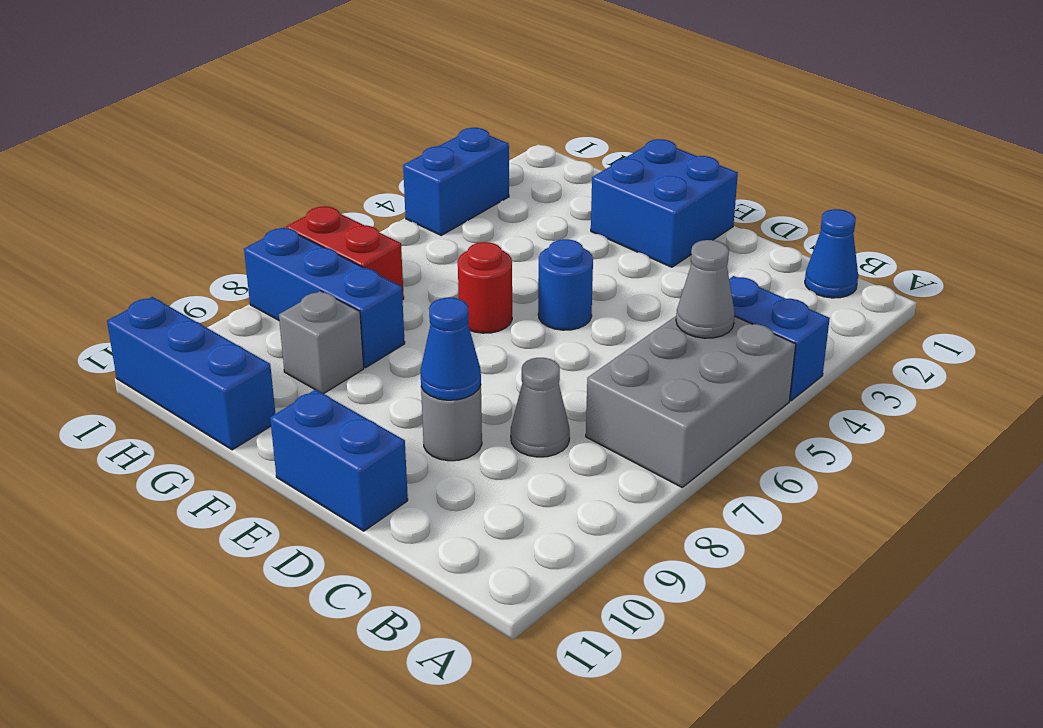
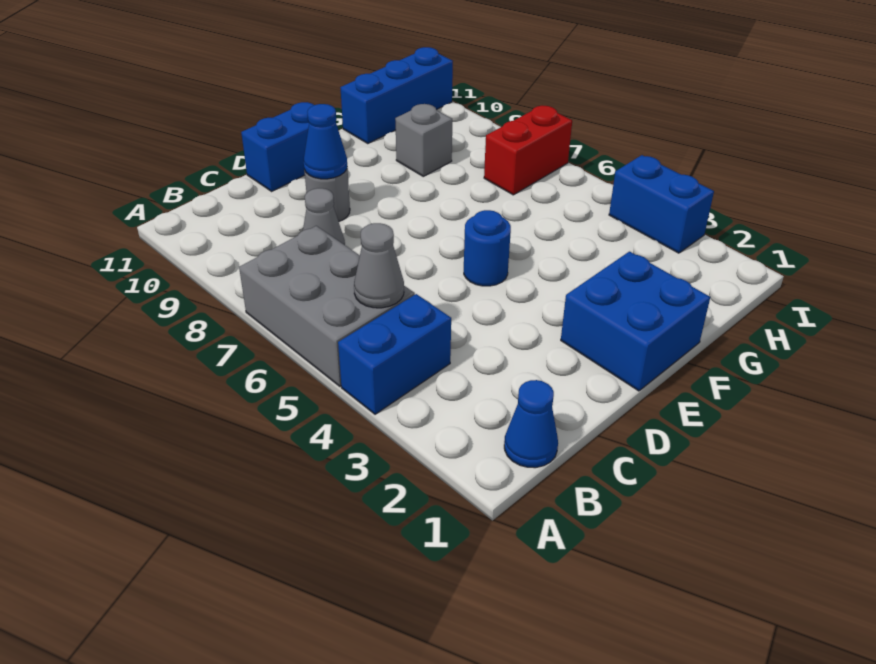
red 1x1 round brick [458,242,512,333] -> none
blue 1x3 brick [244,228,405,368] -> none

